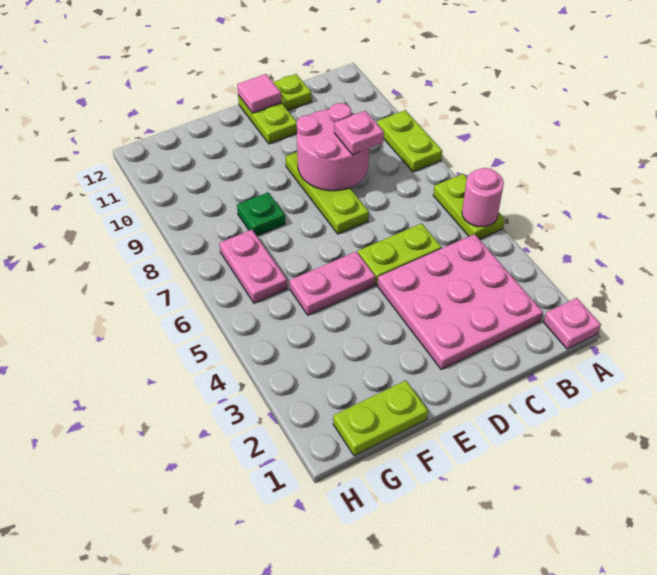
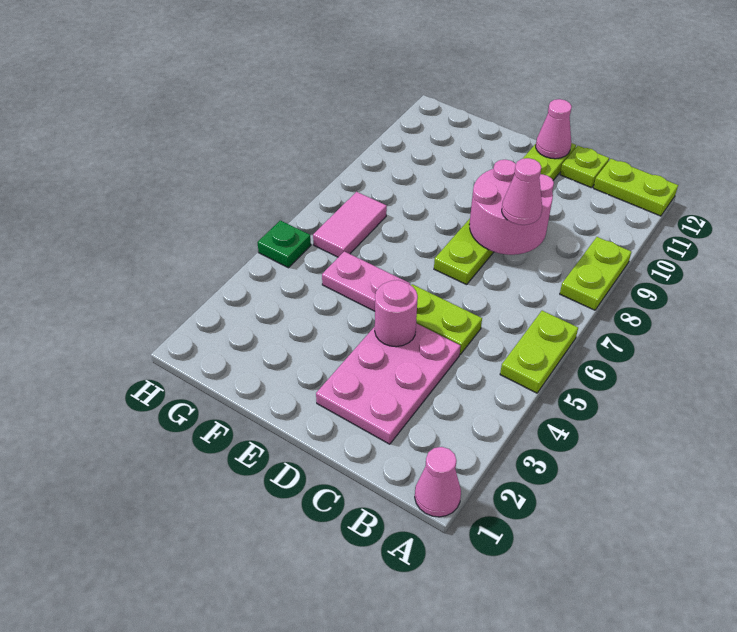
pink 1x1 plate [543,298,601,349] -> pink 1x1 cone [415,447,461,517]
pink 1x1 round brick [462,168,504,227] -> pink 1x1 round brick moved to [375,280,418,347]
pink 3x3 plate [377,234,543,369] -> pink 2x3 plate [316,323,460,444]
pink 1x1 plate [334,111,384,155] -> pink 1x1 cone [502,158,542,225]
pink 1x1 tile [237,74,281,113] -> pink 1x1 cone [536,99,572,159]
lime 1x2 plate [333,380,428,456] -> lime 1x2 plate moved to [594,159,678,216]
green 1x1 plate [237,192,285,236] -> green 1x1 plate moved to [257,221,311,268]
pink 1x2 plate [219,230,287,303] -> pink 1x2 tile [313,192,387,257]

